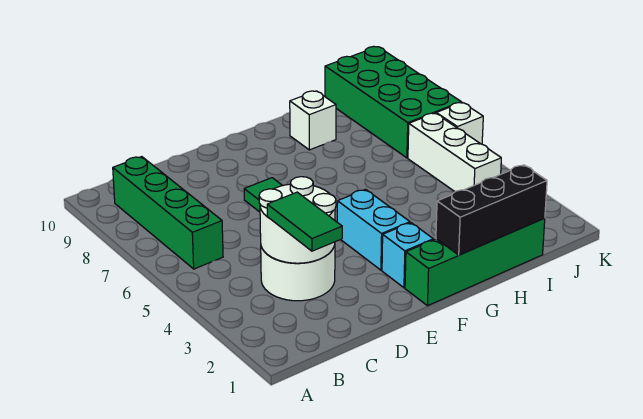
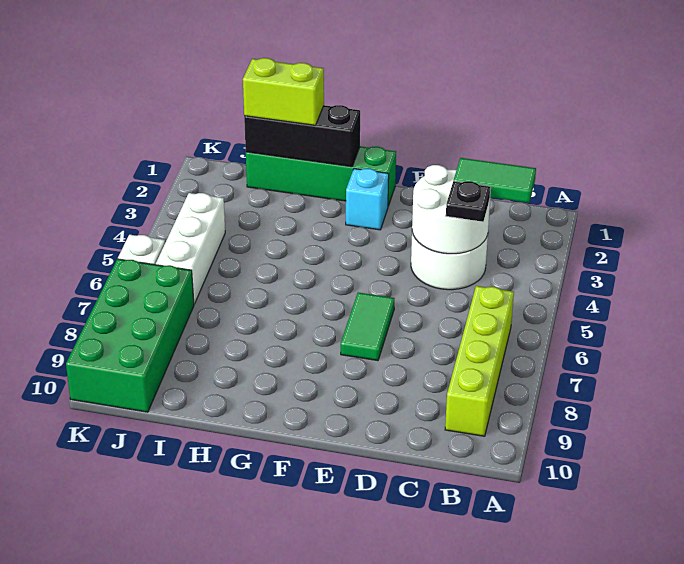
green 1x4 brick [113,157,223,269] -> lime 1x4 brick [445,286,514,436]
green 1x2 tile [267,192,342,251] -> green 1x2 tile turned to [454,158,536,203]
none -> black 1x1 plate [446,181,491,222]
cyan 1x2 brick [337,189,410,270] -> none
none -> lime 1x2 brick [243,58,324,125]
white 1x1 brick [290,91,336,150] -> none

